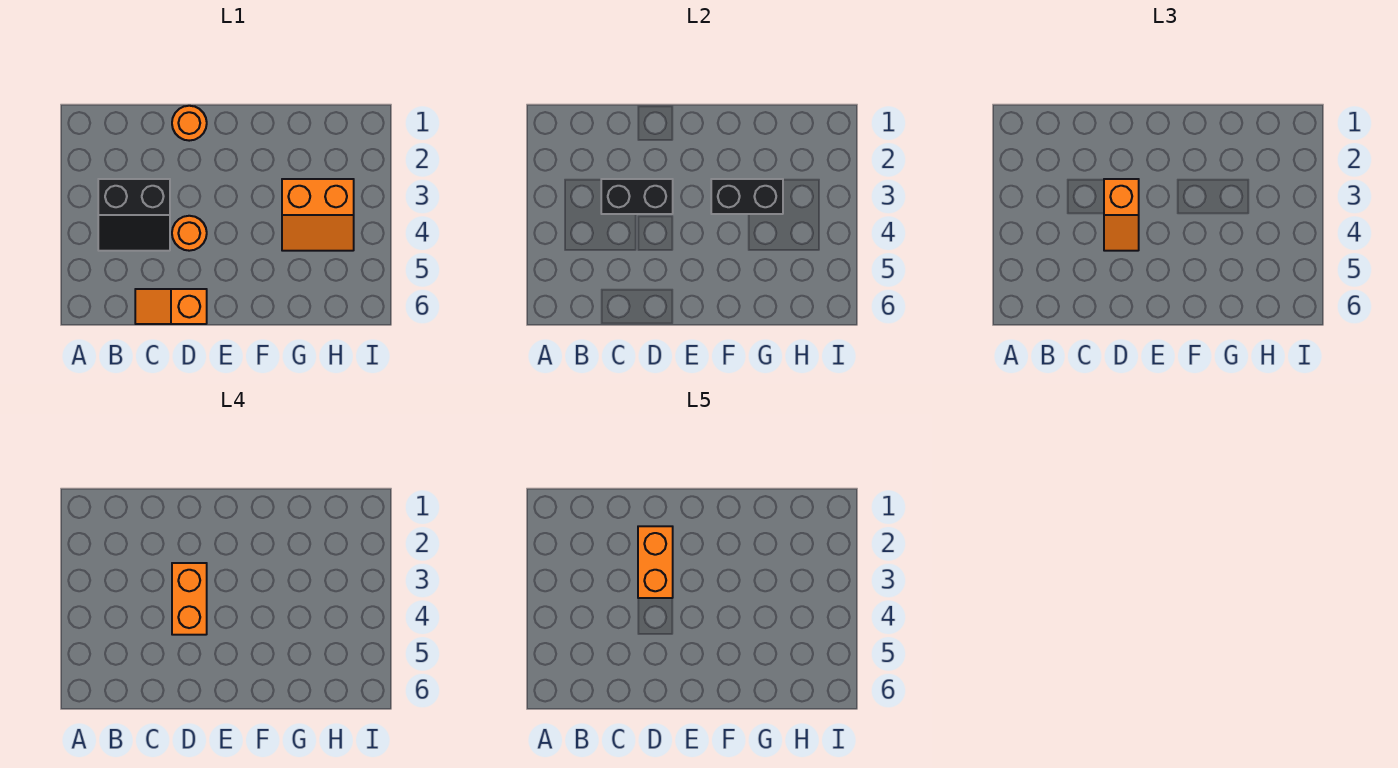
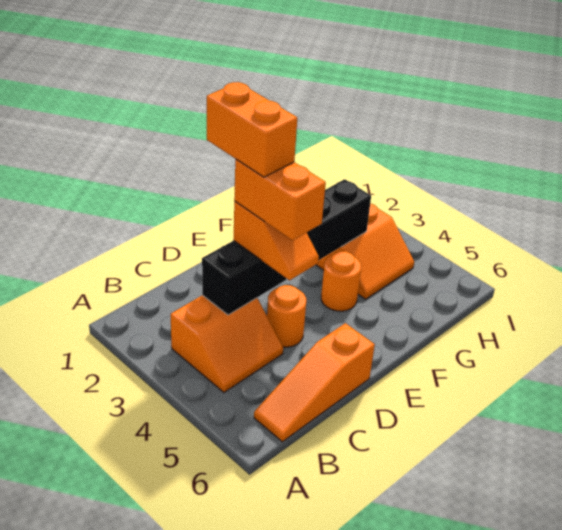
black 2x2 slope [98,179,170,251] -> orange 2x2 slope [171,295,283,392]
orange 1x2 slope [135,289,207,324] -> orange 1x3 slope [254,323,375,442]
orange 1x1 round brick [172,106,207,141] -> orange 1x1 round brick moved to [321,251,361,311]

